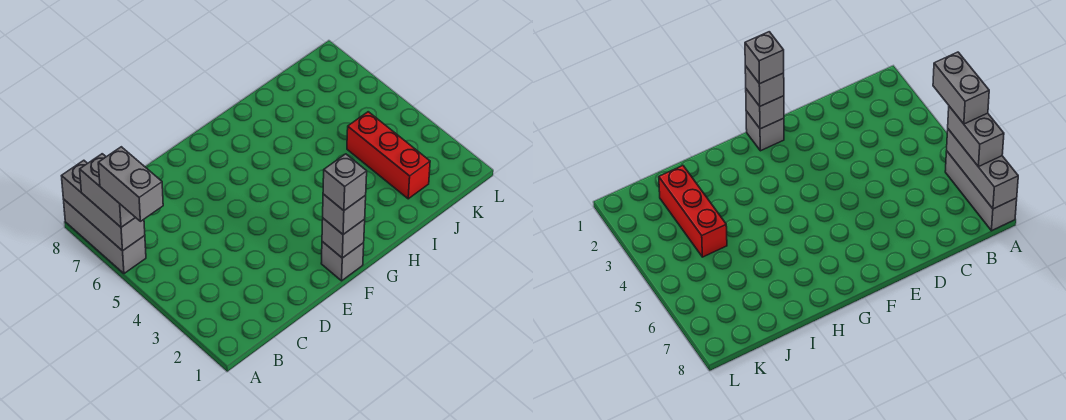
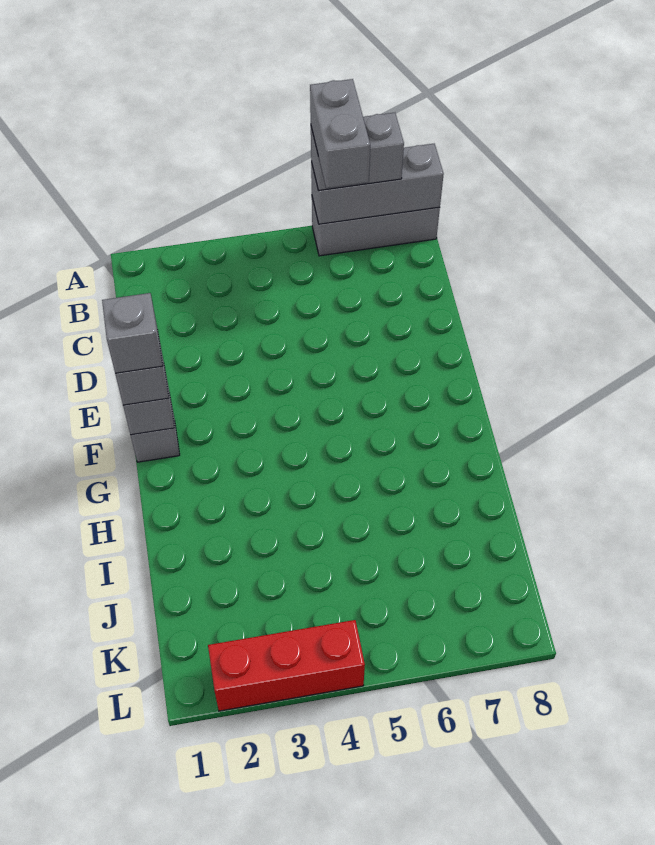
grey 1x2 brick [98,147,163,221] -> grey 1x2 brick turned to [310,79,370,188]
red 1x3 brick [347,112,430,199] -> red 1x3 brick moved to [208,620,365,711]

